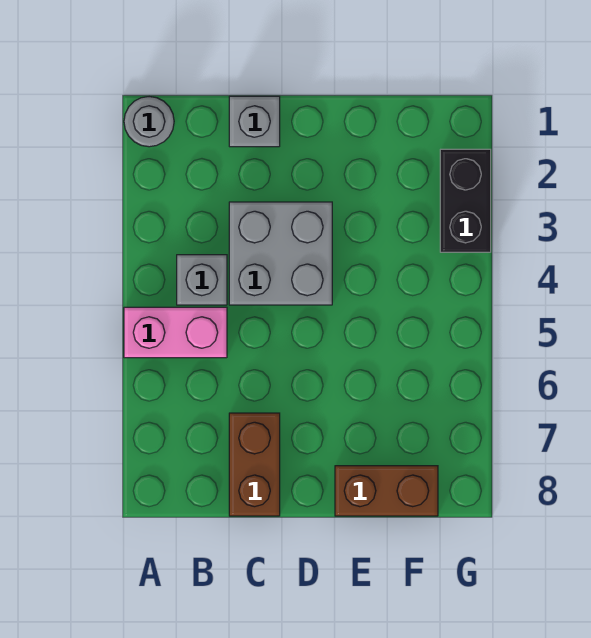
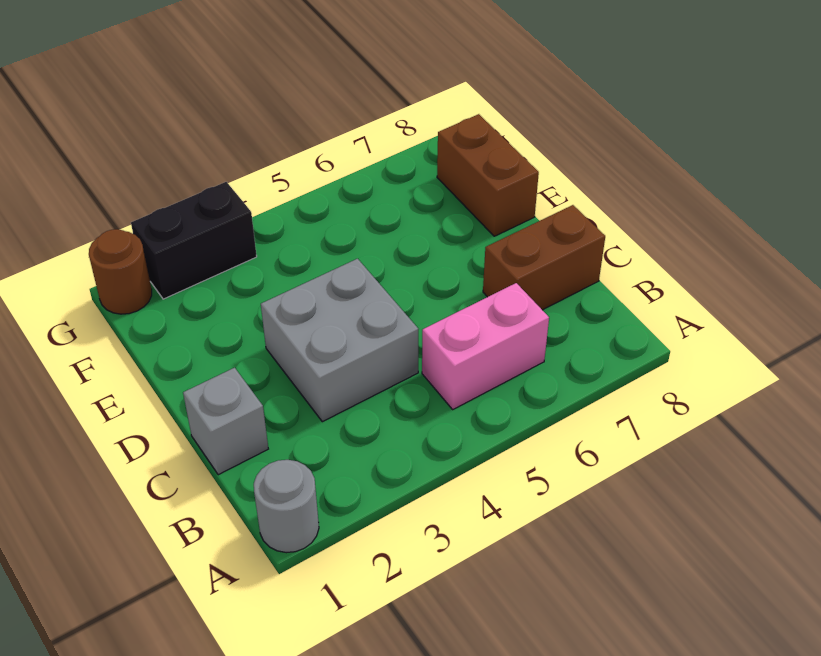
pink 1x2 brick [124,307,227,358] -> pink 1x2 brick turned to [422,283,549,409]
grey 1x1 brick [177,255,227,305] -> none
none -> brown 1x1 round brick [89,229,152,314]

